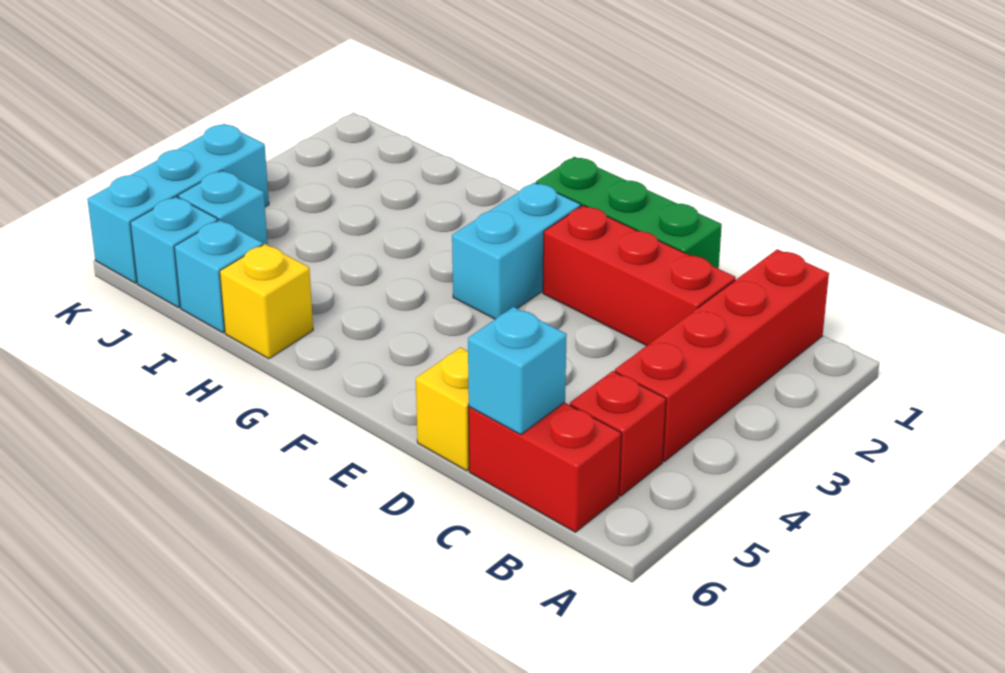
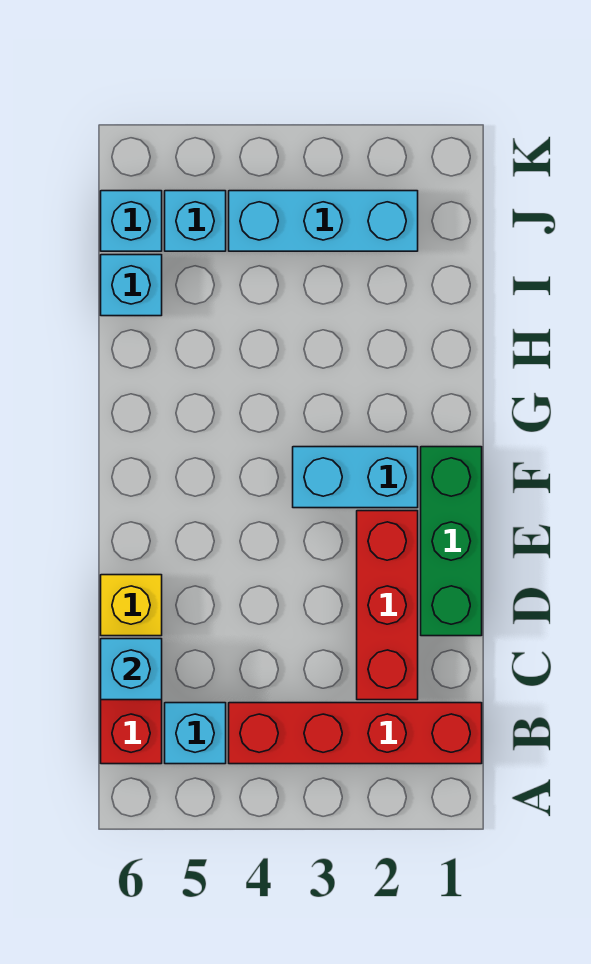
red 1x1 brick [570,371,666,496] -> cyan 1x1 brick [165,703,226,764]
yellow 1x1 brick [220,244,313,359] -> none
cyan 1x3 brick [87,124,269,283] -> cyan 1x3 brick moved to [229,191,418,251]

